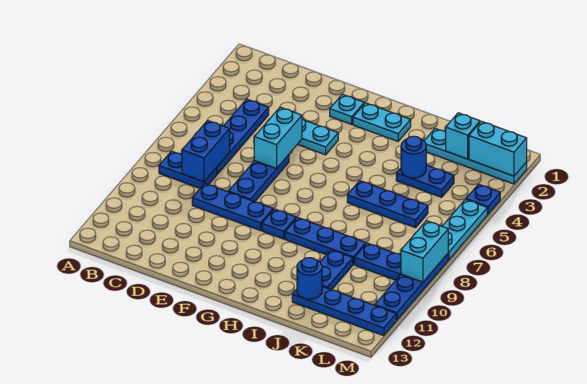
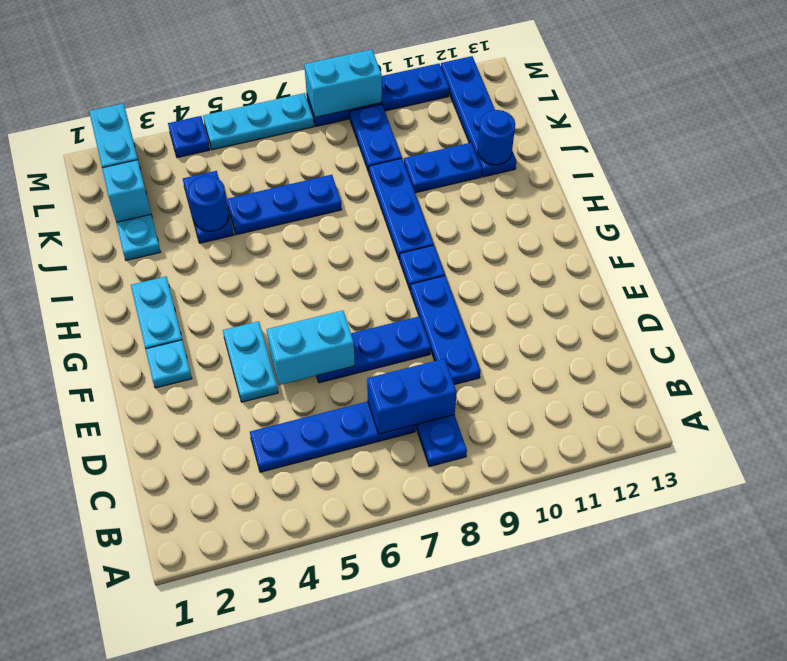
blue 1x3 plate [347,181,428,228] -> blue 1x3 plate turned to [227,175,342,235]

